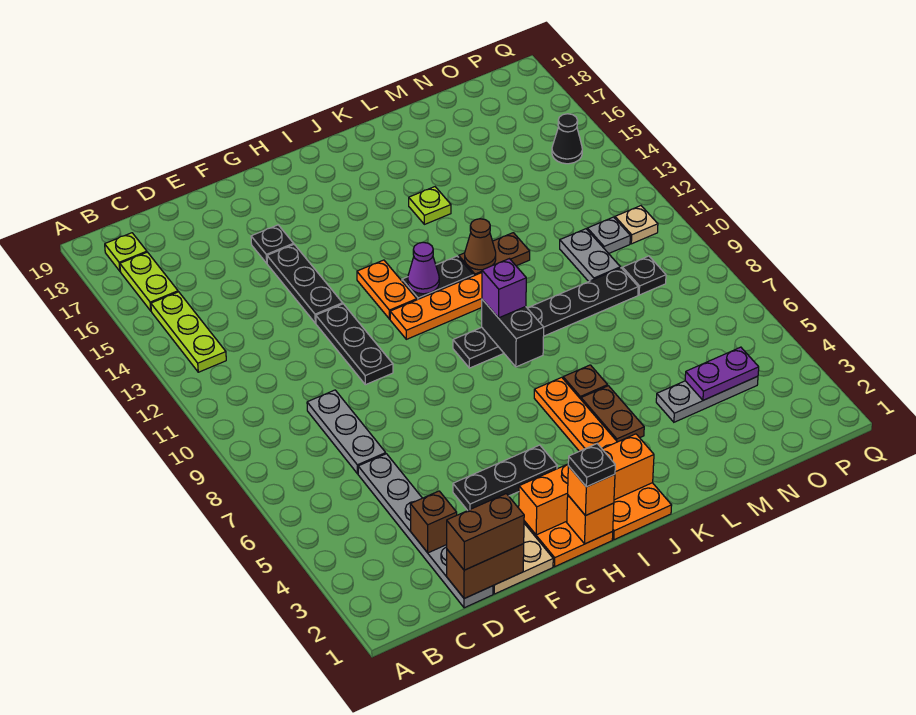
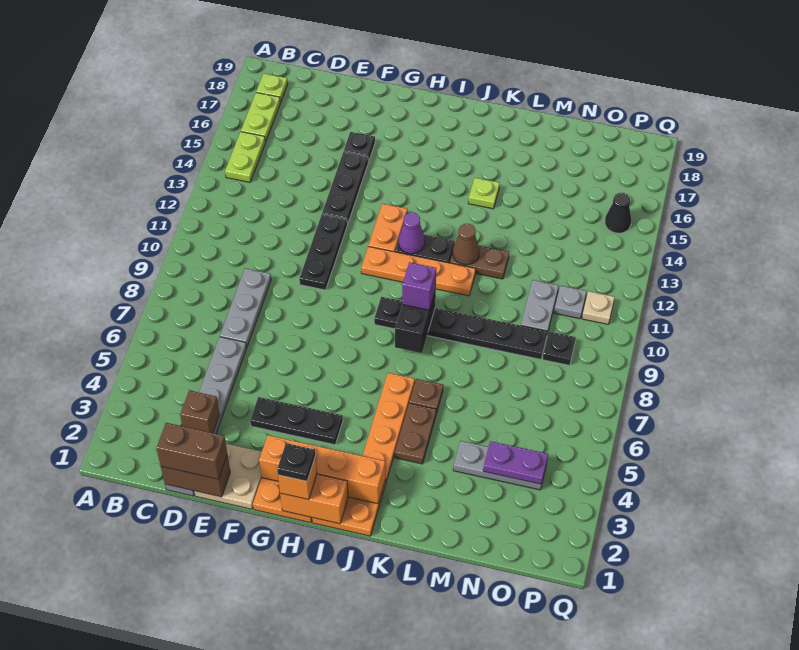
lime 1x3 plate [151,292,226,372] -> lime 1x2 plate [225,132,265,182]
orange 1x1 brick [567,496,614,544] -> orange 1x2 brick [280,474,348,524]

